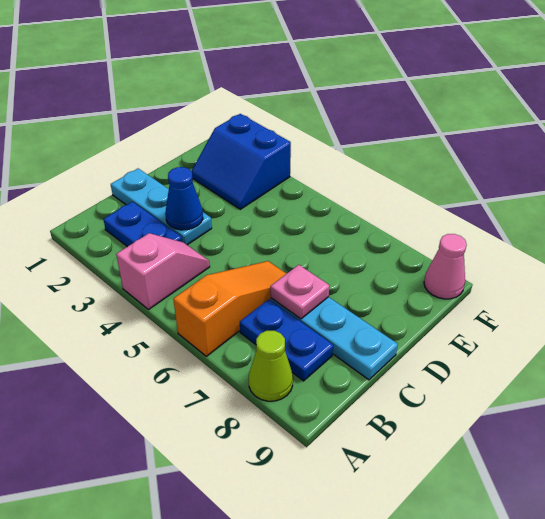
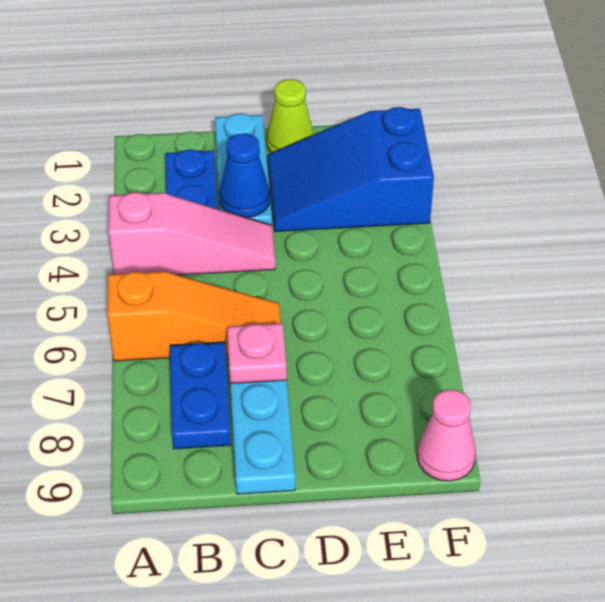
pink 1x2 slope [116,233,210,310] -> pink 1x3 slope [109,192,275,275]
lime 1x1 cone [249,330,293,401] -> lime 1x1 cone moved to [267,79,314,153]
blue 2x2 slope [191,114,291,209] -> blue 2x3 slope [268,107,434,232]

